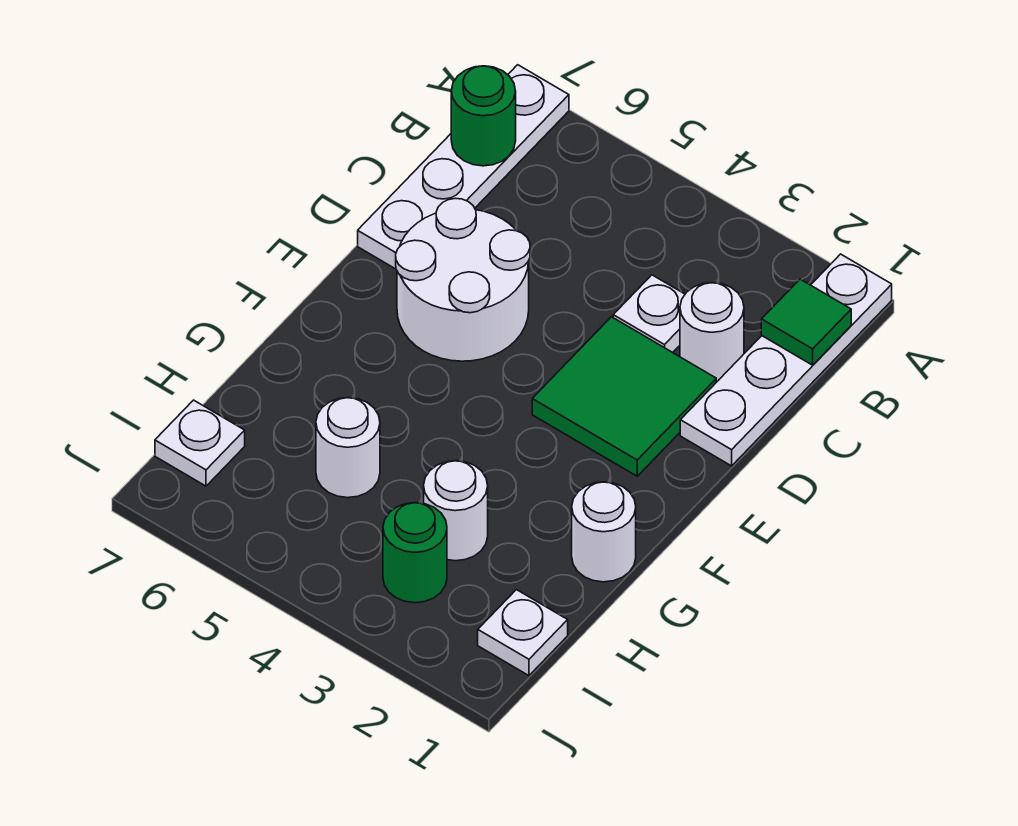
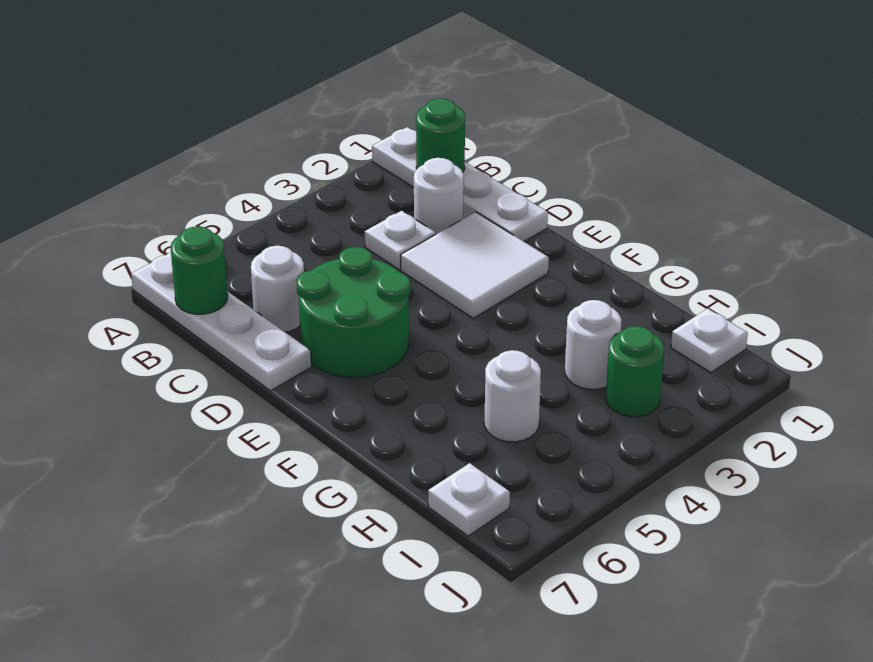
green 1x1 tile [761,279,851,365] -> green 1x1 round brick [416,99,465,172]
green 2x2 tile [532,317,716,476] -> white 2x2 tile [401,212,549,318]
white 2x2 round brick [396,198,530,361] -> green 2x2 round brick [297,247,410,378]
white 1x1 round brick [572,482,636,582] -> white 1x1 round brick moved to [251,246,304,332]

